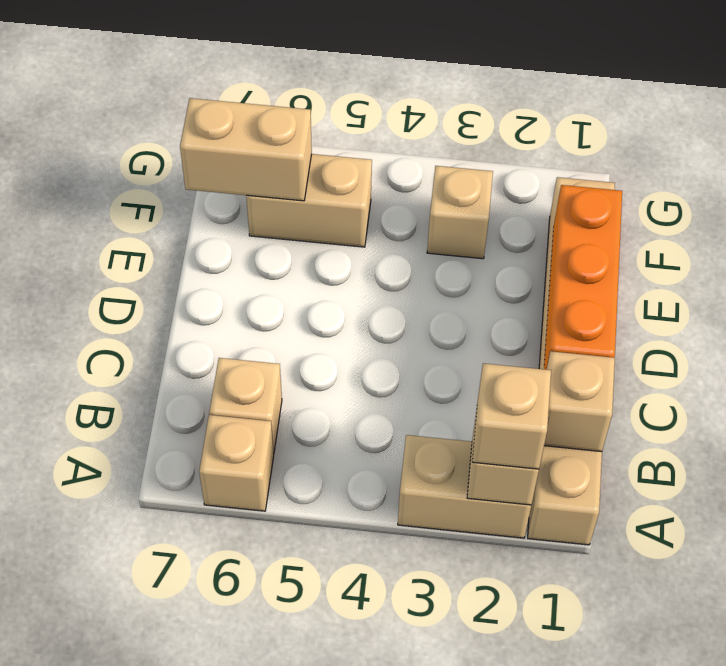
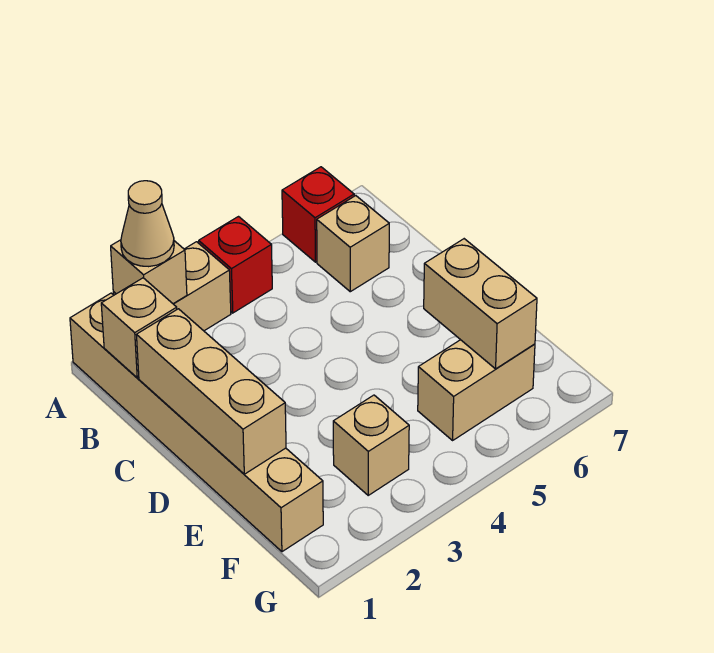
tan 1x1 brick [472,363,551,469] -> tan 1x1 cone [121,181,174,267]
none -> red 1x1 brick [199,217,272,313]
tan 1x1 brick [199,415,274,511] -> red 1x1 brick [282,167,354,262]
orange 1x3 brick [544,185,622,370] -> tan 1x3 brick [137,309,286,474]
tan 1x2 brick [180,98,312,201] -> tan 1x2 brick turned to [424,239,537,369]

